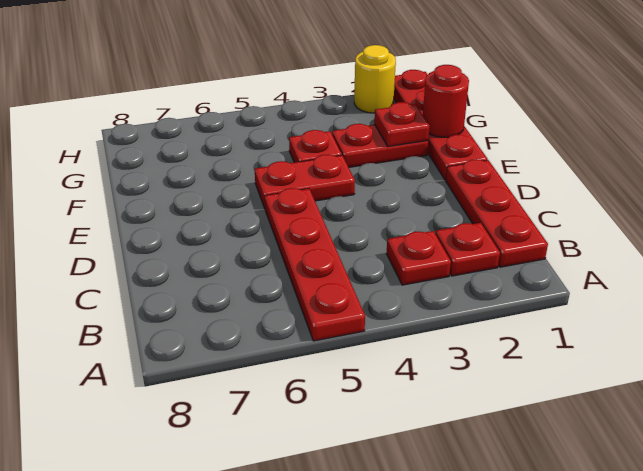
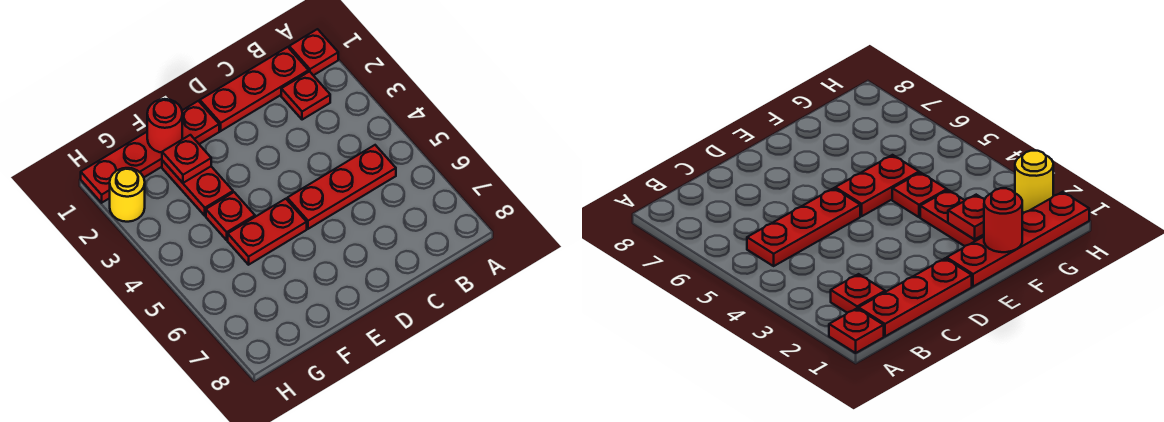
red 1x4 plate [265,188,365,341] -> red 1x3 plate [287,145,396,229]
red 1x1 plate [387,231,451,285] -> red 1x1 plate moved to [289,29,338,75]
red 1x2 plate [255,155,355,208] -> red 1x2 plate turned to [228,199,307,265]

